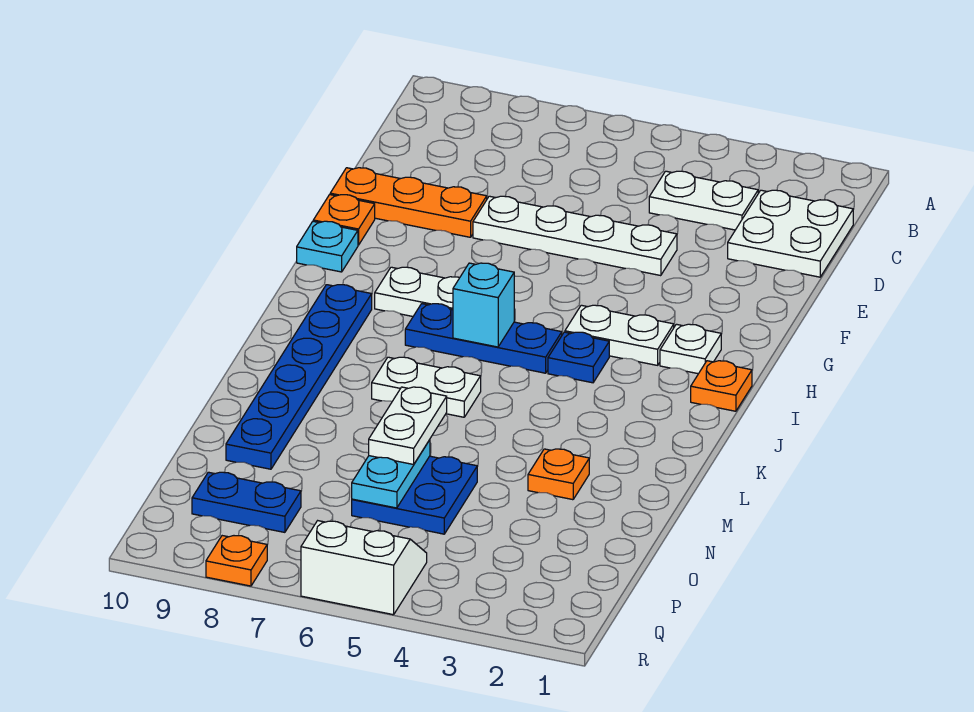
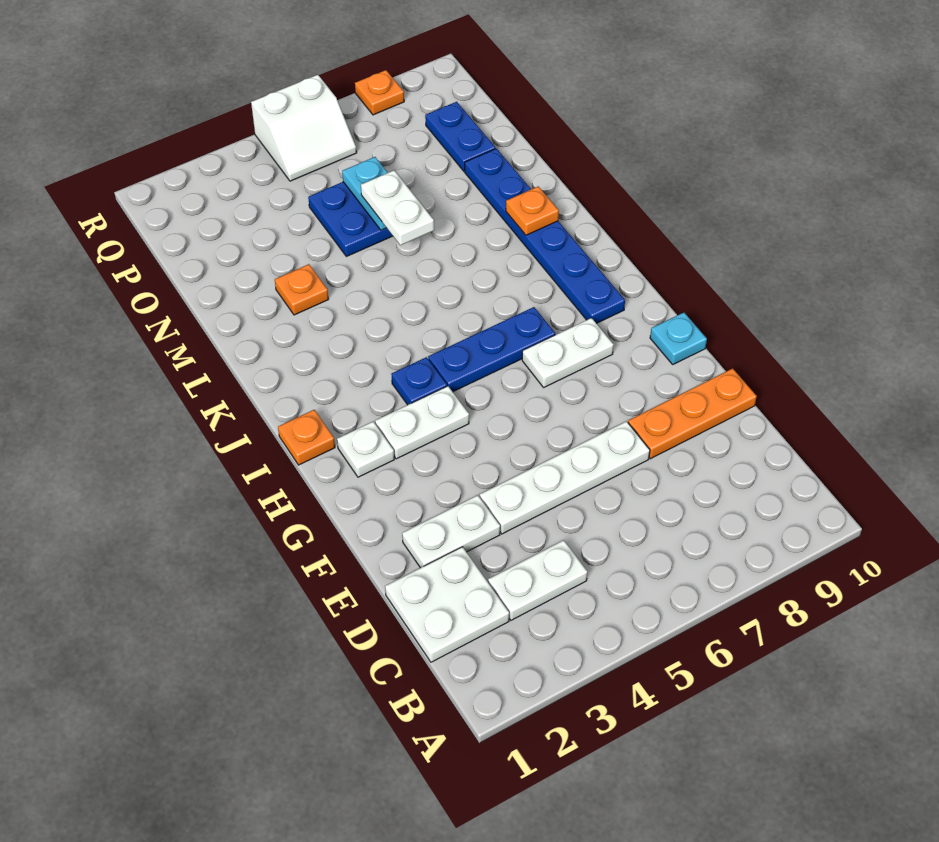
orange 1x1 plate [313,195,375,245] -> orange 1x1 plate moved to [506,186,559,235]
cyan 1x1 brick [453,263,514,347] -> none
white 1x2 plate [372,357,481,417] -> white 1x2 plate moved to [402,495,500,568]
blue 1x2 plate [192,472,301,532] -> blue 1x2 plate turned to [425,102,495,171]

